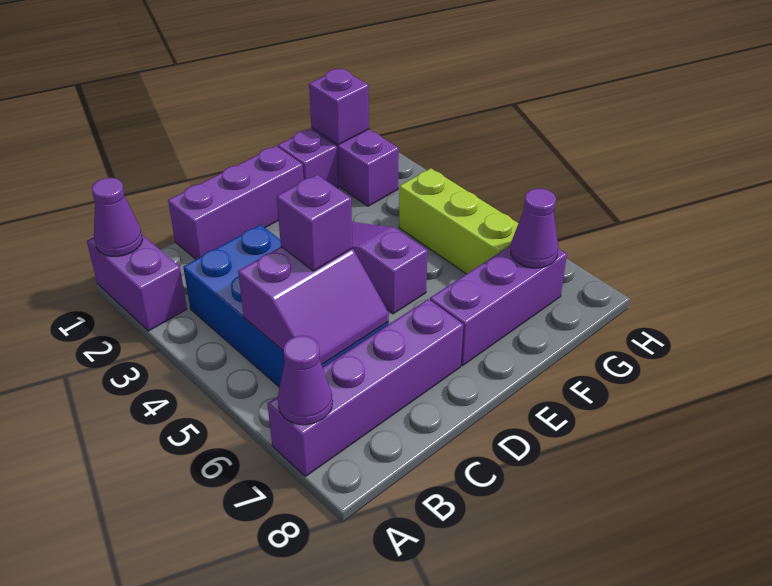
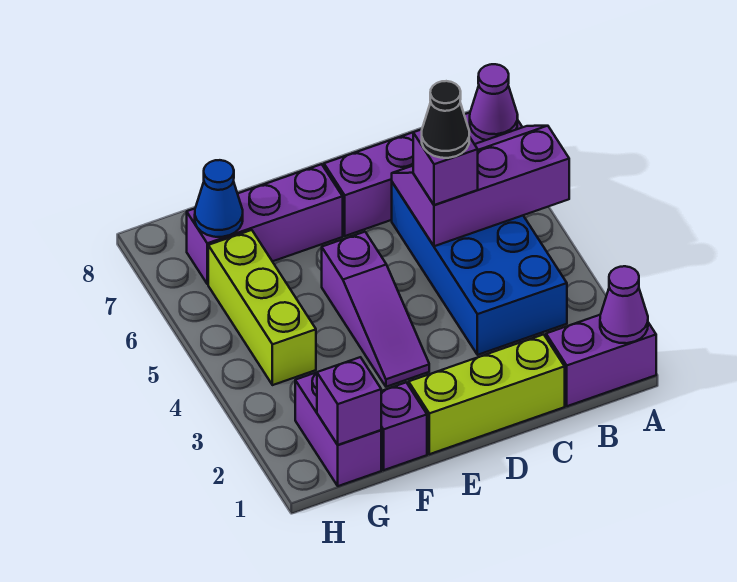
purple 1x2 brick [87,235,187,331] -> purple 1x2 brick turned to [546,315,656,406]
purple 2x2 slope [238,247,389,365] -> purple 2x3 slope [392,126,569,246]
purple 1x3 brick [168,146,304,259] -> lime 1x3 brick [409,334,565,454]
none -> black 1x1 cone [422,81,469,158]
purple 1x1 cone [511,189,558,268] -> blue 1x1 cone [195,160,243,237]

